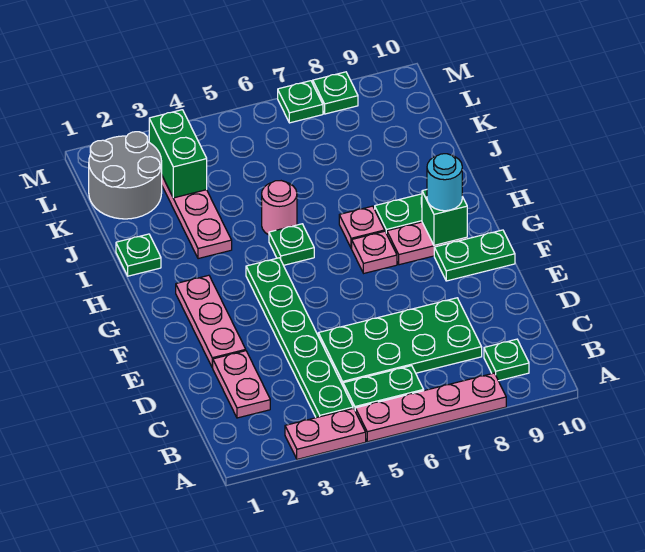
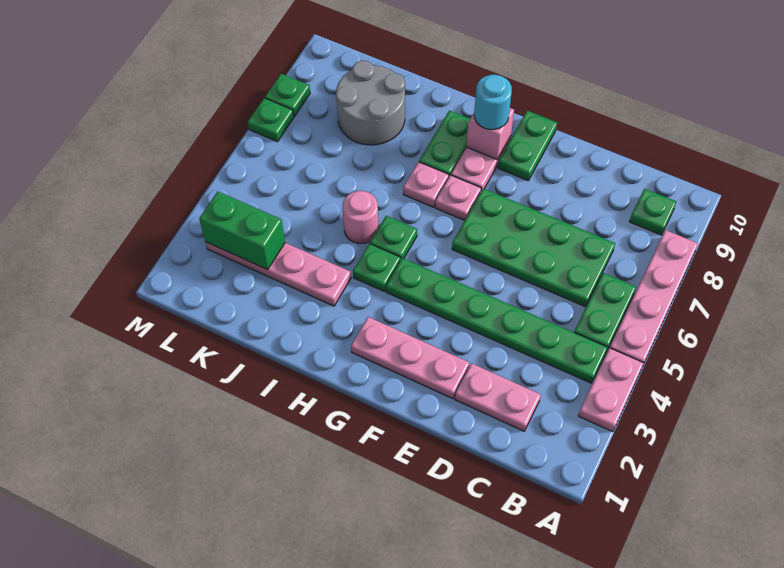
green 2x4 plate [318,298,482,385] -> green 2x4 plate turned to [452,189,615,307]
green 1x1 brick [422,190,467,245] -> pink 1x1 brick [467,108,514,159]
green 1x1 plate [116,234,161,276] -> green 1x1 plate moved to [353,244,401,292]
grey 2x2 round brick [89,132,162,219] -> grey 2x2 round brick moved to [336,61,405,145]

